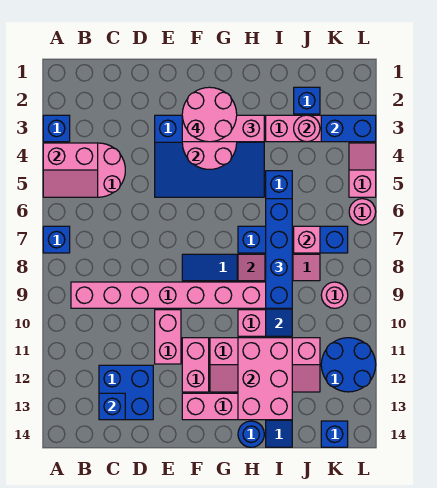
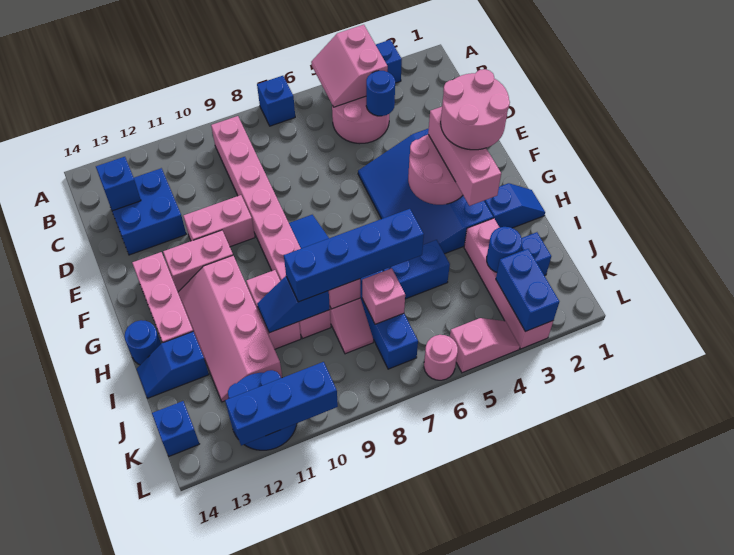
none -> blue 1x1 round brick [366,71,395,116]
none -> blue 1x2 slope [484,183,545,228]
pink 2x3 brick [238,338,292,420] -> none
pink 1x1 round brick [294,115,320,142] -> blue 1x1 round brick [487,227,522,272]
pink 1x1 round brick [321,282,348,308] -> none
none -> blue 1x3 brick [225,362,338,446]

